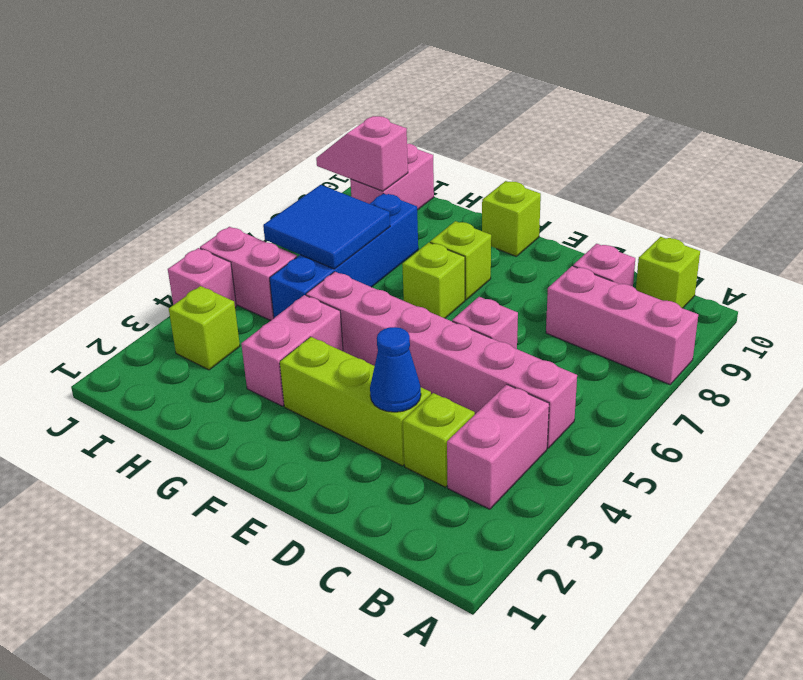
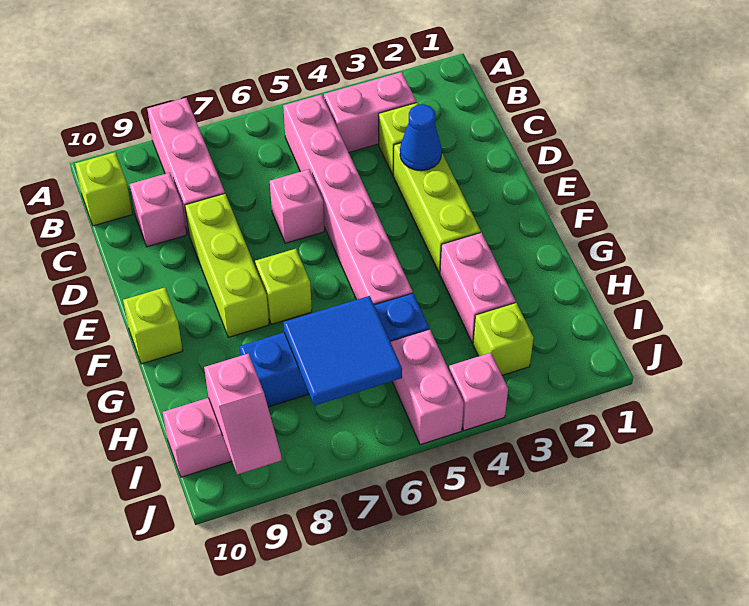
lime 1x1 brick [430,221,491,300] -> lime 1x3 brick [185,194,269,337]
pink 1x2 brick [241,295,343,406] -> pink 1x2 brick turned to [440,233,515,343]

